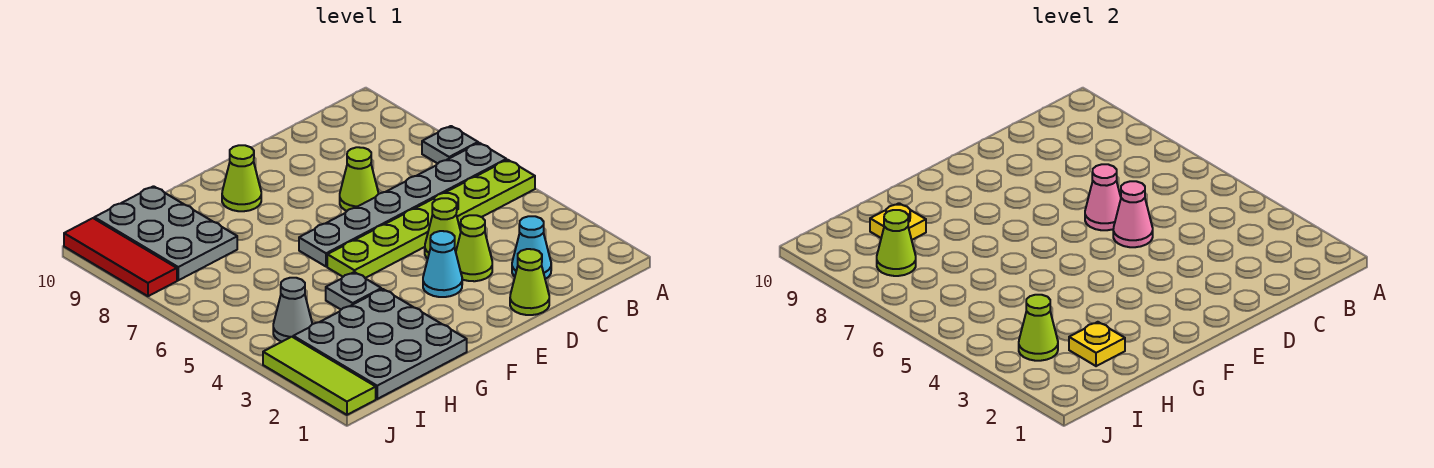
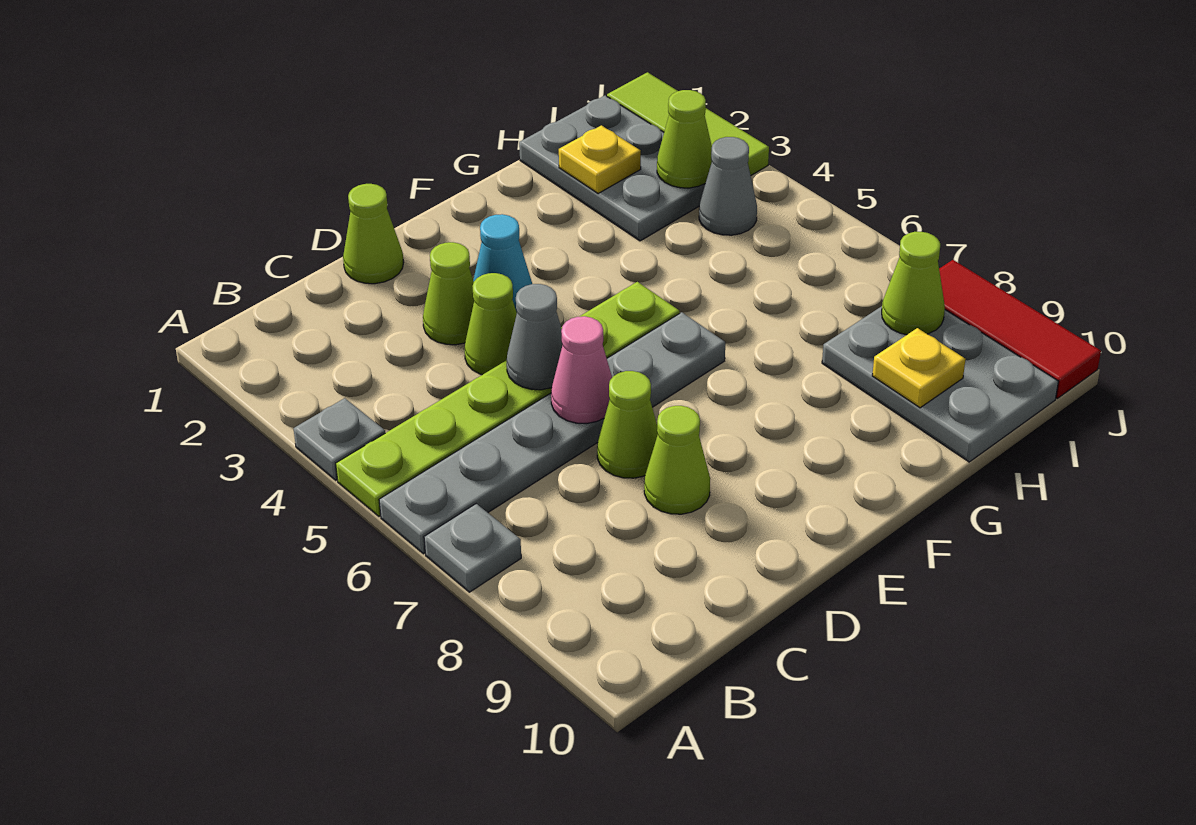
cyan 1x1 cone [512,216,551,279] -> none
pink 1x1 cone [1113,181,1153,247] -> grey 1x1 cone [507,284,563,390]
lime 1x1 cone [222,145,261,211] -> lime 1x1 cone moved to [644,406,710,514]
grey 3x3 plate [293,289,467,399] -> grey 2x3 plate [519,96,705,241]
grey 1x1 plate [326,272,381,309] -> grey 1x1 plate moved to [294,398,385,480]

